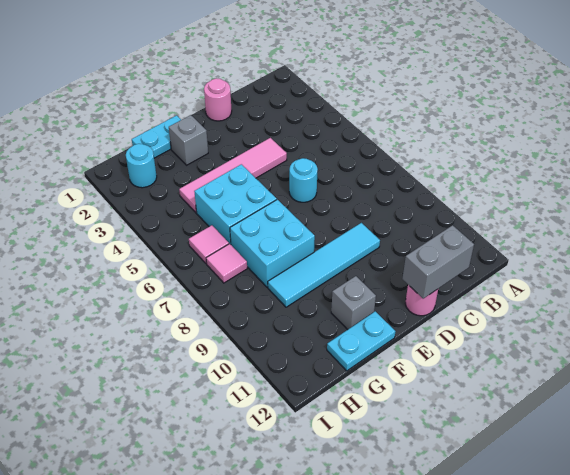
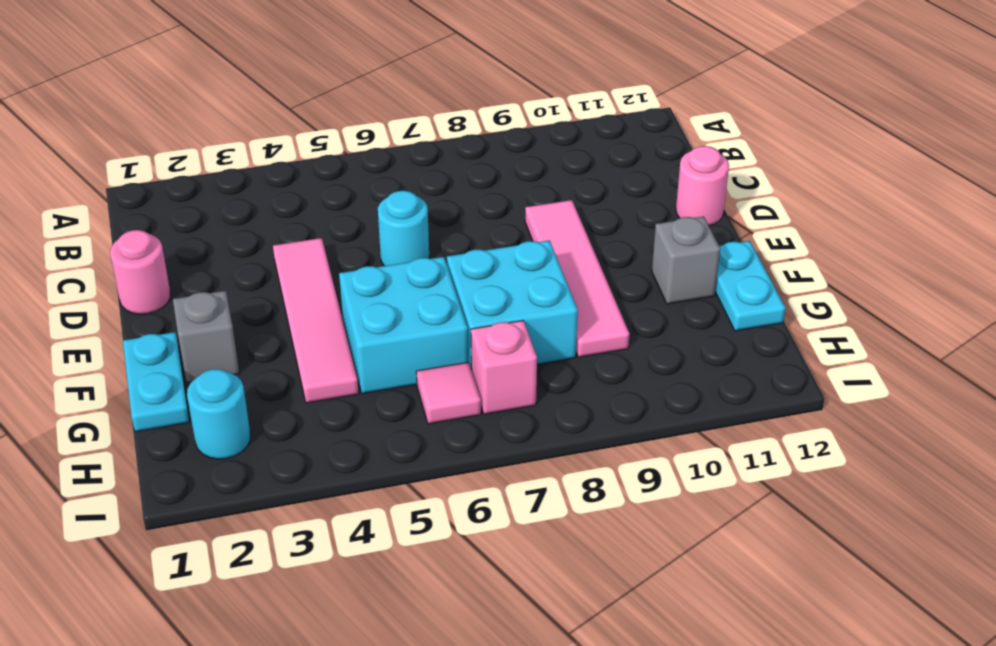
grey 1x2 brick [403,225,474,298] -> none
cyan 1x4 tile [268,223,380,307] -> pink 1x4 tile [525,200,629,357]
pink 1x1 tile [206,244,247,283] -> pink 1x1 brick [471,321,537,414]

